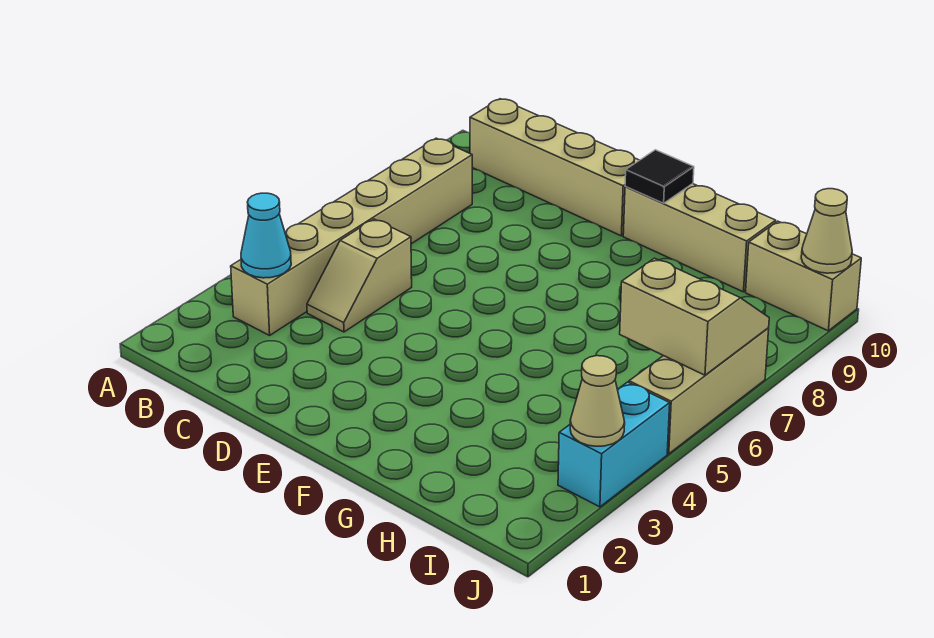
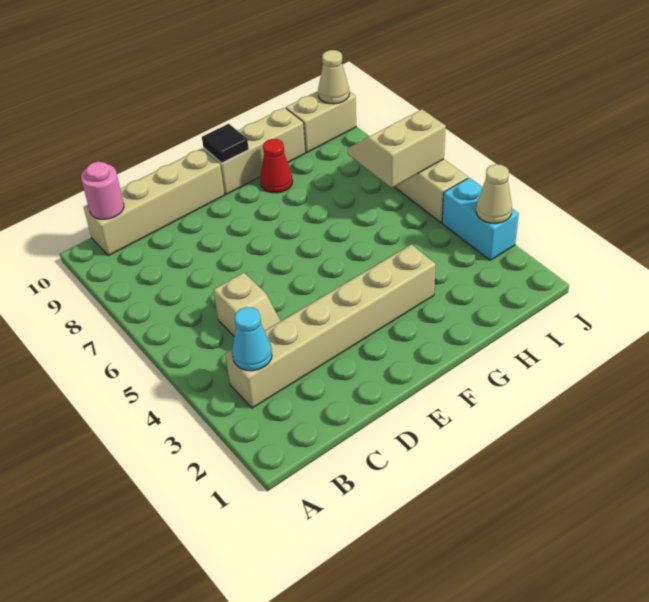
tan 1x6 brick [231,138,472,335] -> tan 1x6 brick turned to [225,244,436,408]
none -> pink 1x1 round brick [81,162,124,219]
none -> red 1x1 cone [260,139,293,193]

